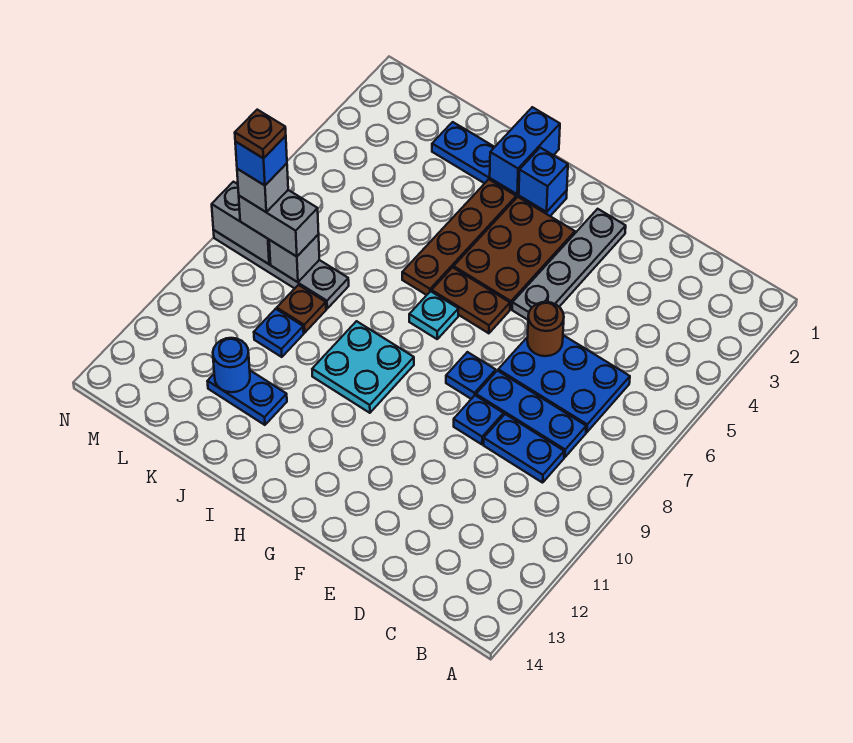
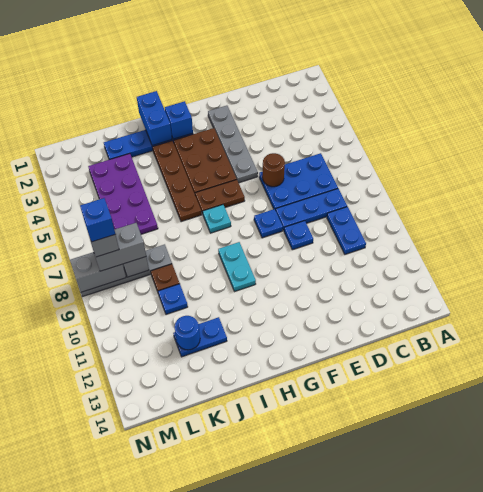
blue 1x2 plate [484,414,564,483] -> blue 1x2 plate turned to [327,207,366,254]
cyan 2x2 plate [312,321,414,413] -> cyan 1x2 plate [218,242,256,291]
none -> purple 2x4 plate [88,154,158,234]
brown 1x1 plate [235,110,286,158] -> none

